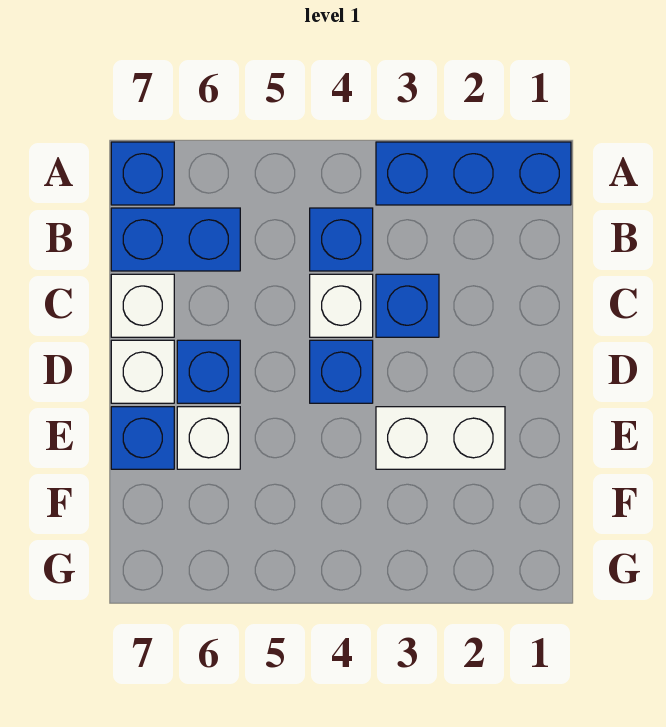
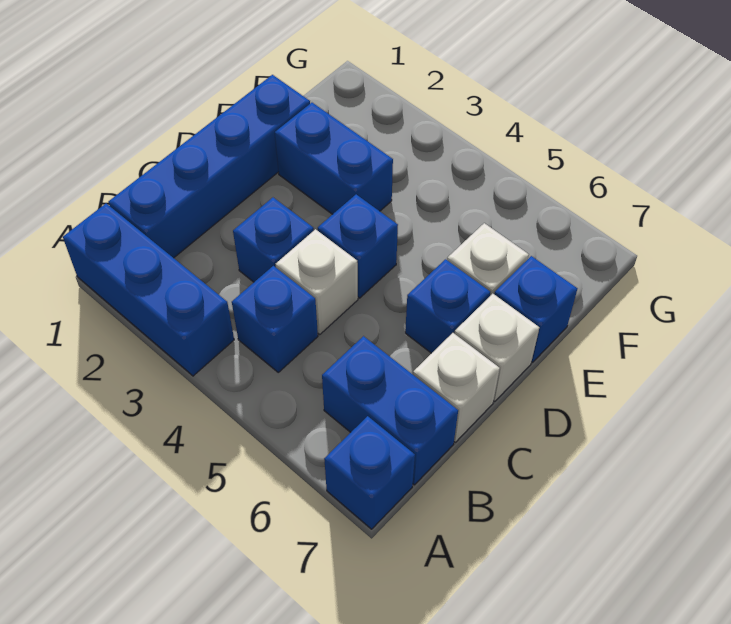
none -> blue 1x4 brick [108,75,310,258]
white 1x2 brick [376,407,505,469] -> blue 1x2 brick [275,103,393,214]

